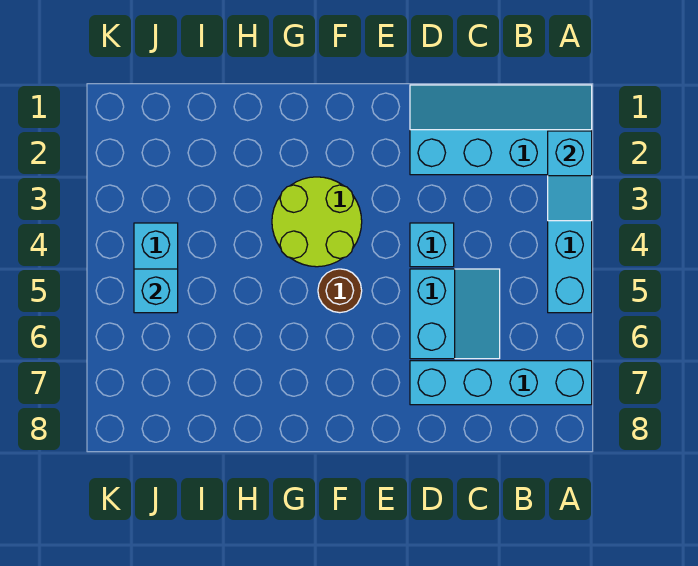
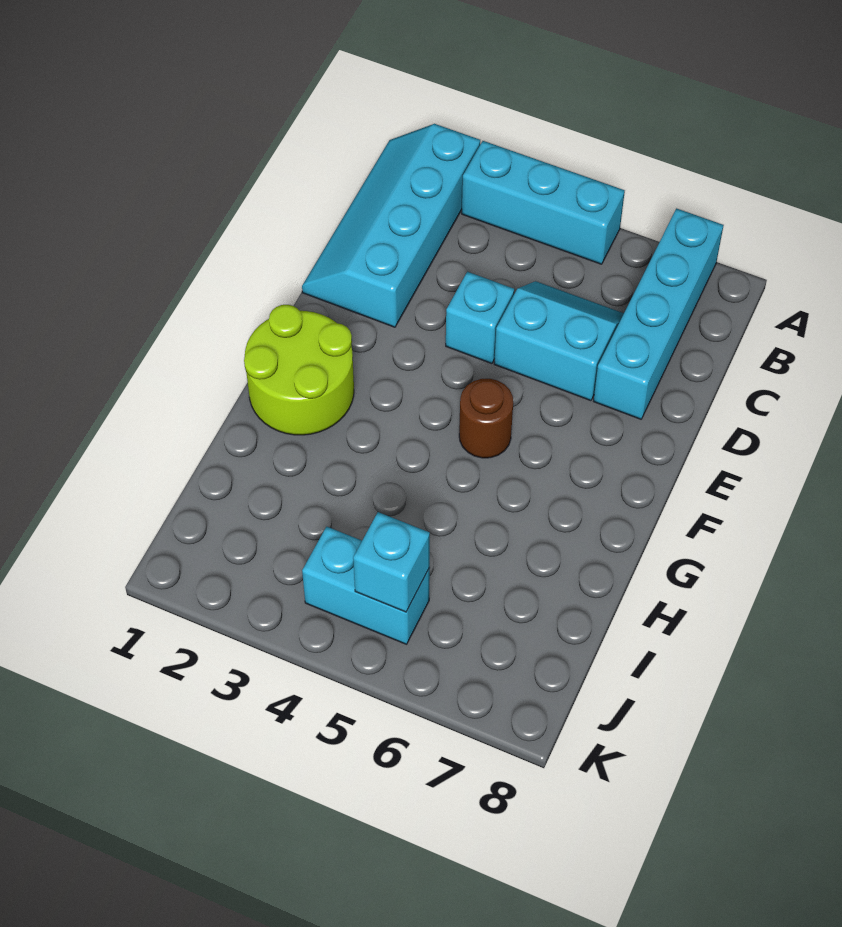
cyan 1x2 slope [548,131,592,221] -> none
lime 2x2 round brick [272,177,362,267] -> lime 2x2 round brick moved to [244,305,354,435]

